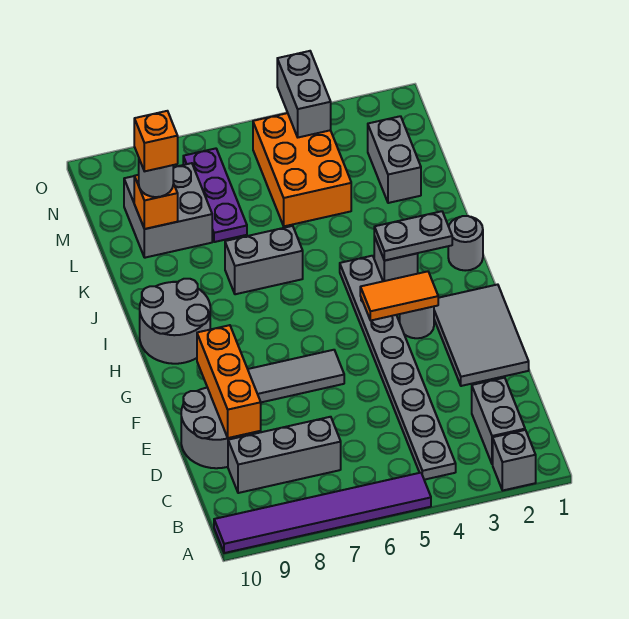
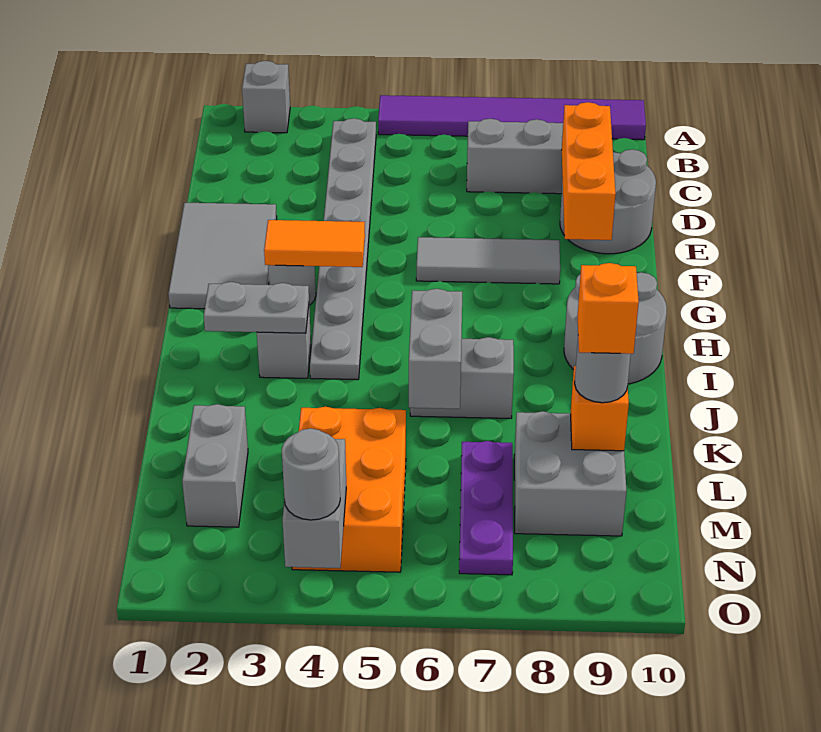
grey 1x2 brick [472,378,525,464] -> grey 1x2 brick moved to [409,289,462,409]
grey 1x1 round brick [448,216,483,271] -> grey 1x1 round brick moved to [282,428,340,520]

